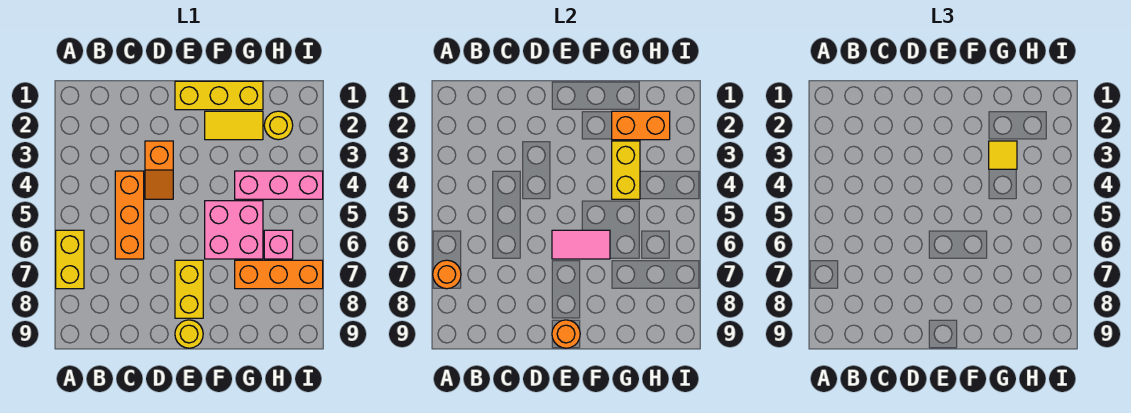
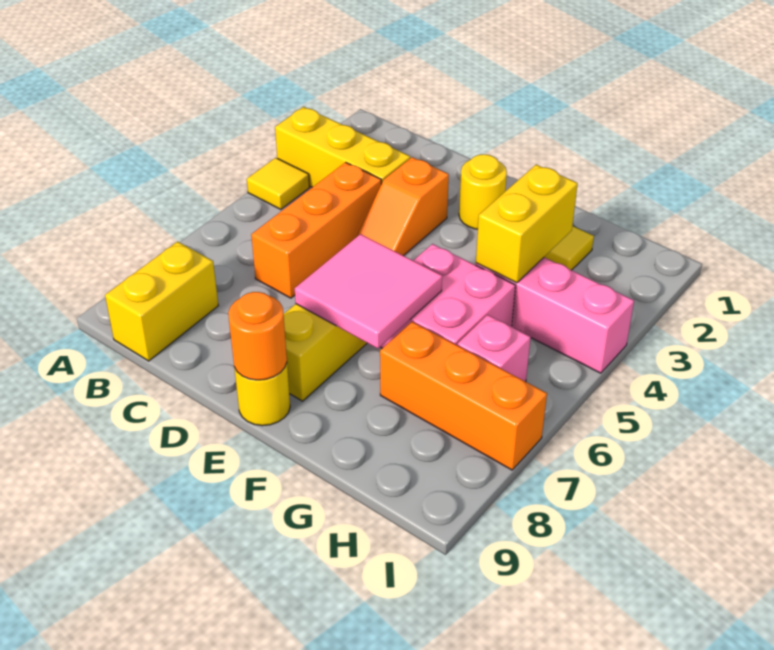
yellow 1x2 brick [56,230,84,289] -> yellow 1x2 brick moved to [105,242,219,361]
orange 1x1 round brick [433,260,461,289] -> none
yellow 1x3 brick [175,81,263,110] -> yellow 1x3 brick moved to [275,107,410,187]
pink 1x2 tile [552,230,610,259] -> pink 2x2 tile [295,234,442,349]
orange 1x2 brick [612,111,670,140] -> none
yellow 1x1 tile [989,141,1017,169] -> yellow 1x1 tile moved to [247,158,309,209]
yellow 1x1 round brick [264,111,293,140] -> yellow 1x1 round brick moved to [459,154,507,229]

